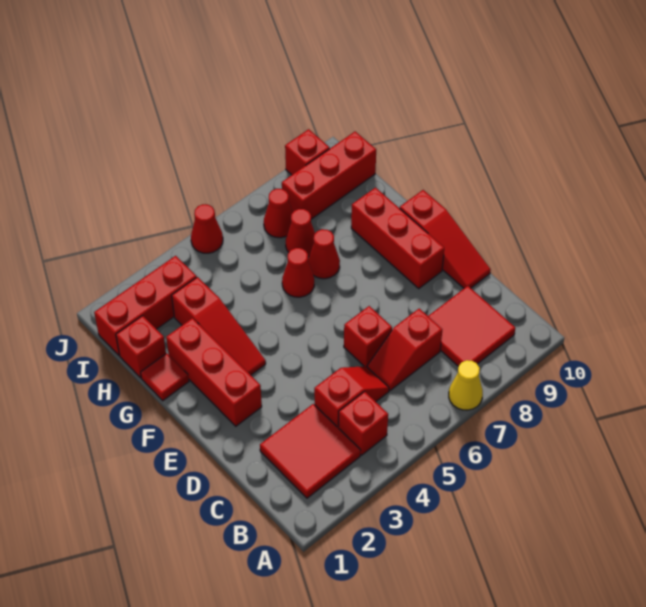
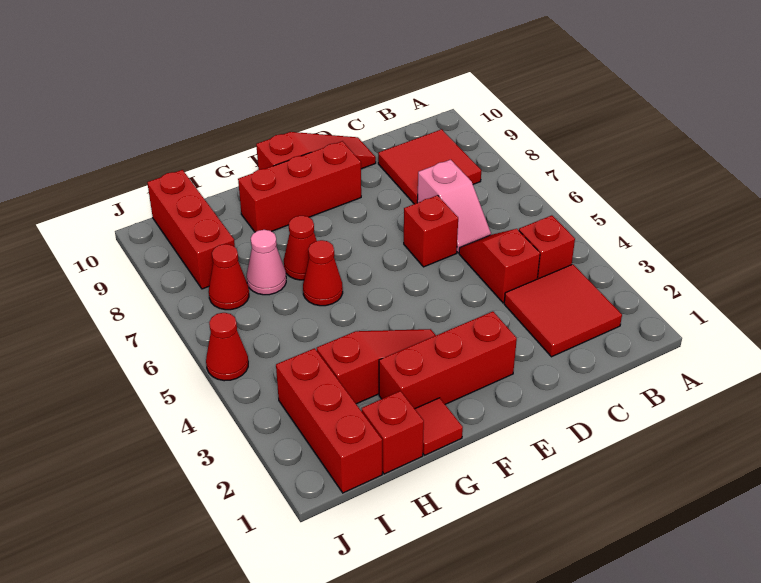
yellow 1x1 cone [449,360,483,410] -> none
red 1x2 slope [367,309,442,391] -> pink 1x2 slope [417,160,491,253]
red 1x1 cone [286,209,315,257] -> pink 1x1 cone [247,230,286,295]
red 1x1 brick [285,129,330,175] -> none

